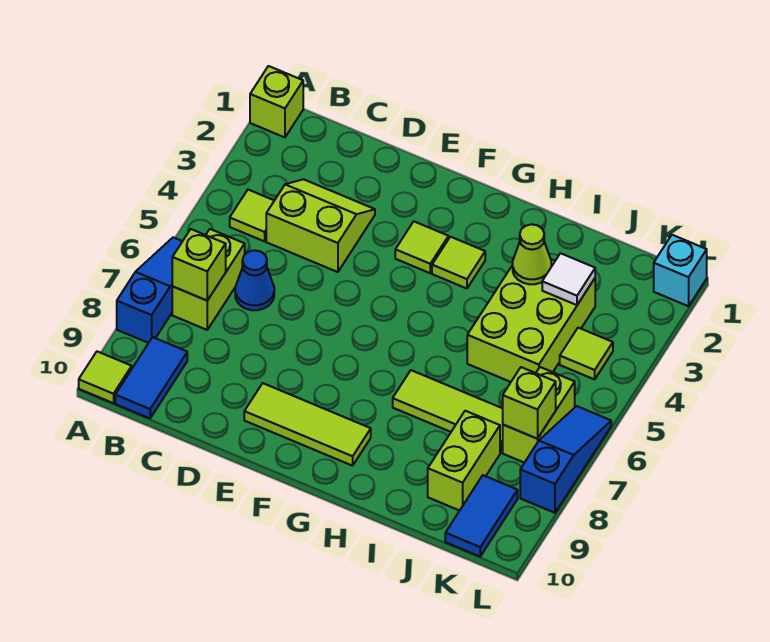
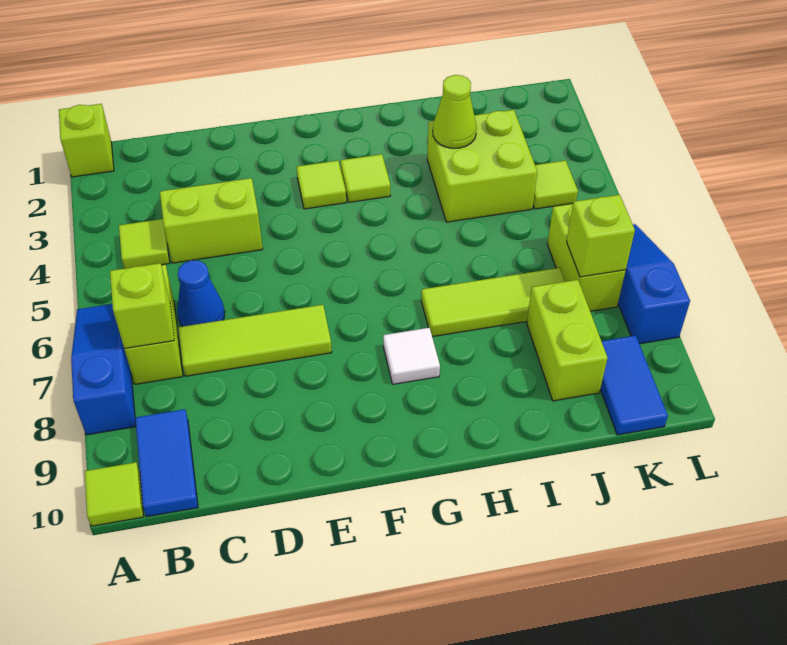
lime 1x3 tile [244,383,371,466] -> lime 1x3 tile moved to [178,305,332,376]
lime 2x3 brick [467,259,595,382] -> lime 2x2 brick [427,110,537,222]
white 1x1 tile [542,253,595,305] -> white 1x1 tile moved to [383,328,440,384]
cyan 1x1 brick [654,235,707,306] -> none

